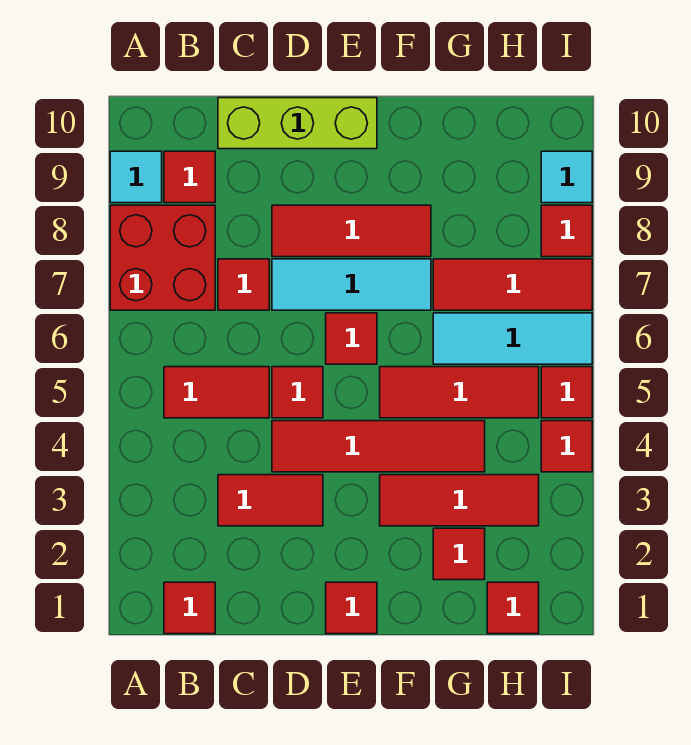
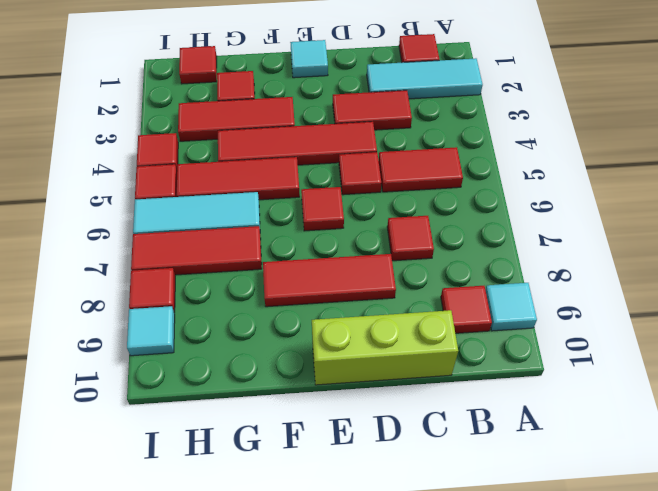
red 2x2 brick [110,205,215,310] -> none
cyan 1x3 tile [272,259,431,310] -> cyan 1x3 tile moved to [367,58,483,99]
red 1x1 tile [326,582,377,634] -> cyan 1x1 tile [290,40,328,78]

